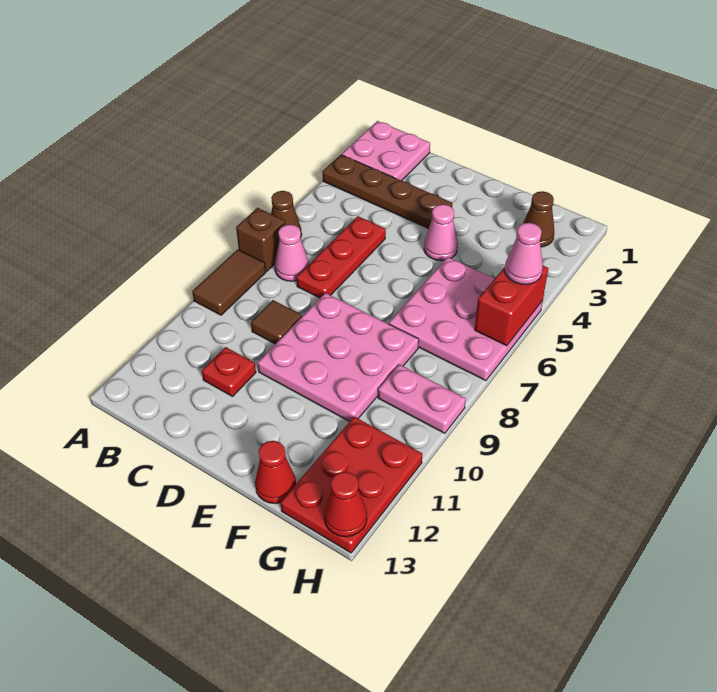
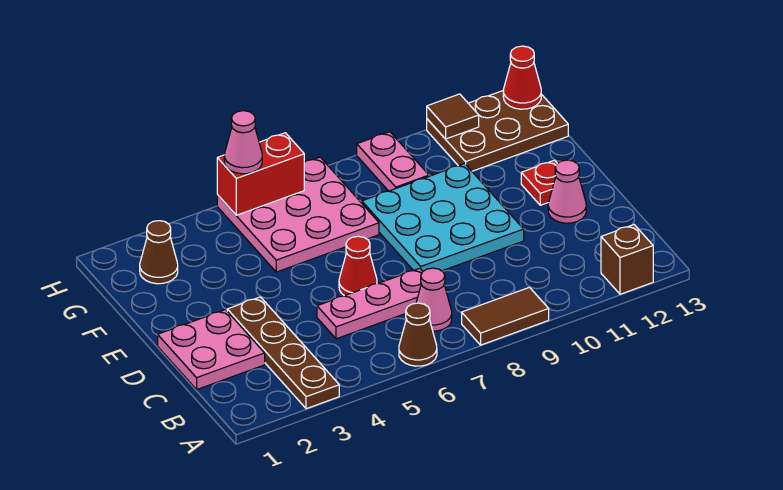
pink 2x2 plate [342,121,430,181] -> pink 2x2 plate moved to [158,310,265,389]
brown 1x1 brick [236,208,285,271] -> brown 1x1 brick moved to [601,225,653,294]
red 1x3 plate [296,216,386,298] -> pink 1x3 plate [317,268,423,339]
brown 1x1 tile [251,300,302,344] -> brown 1x1 tile moved to [427,94,479,139]
red 1x1 plate [202,347,256,397] -> red 1x1 plate moved to [521,160,557,205]
pink 3x3 plate [258,293,419,422] -> cyan 3x3 plate [362,164,524,271]
pink 1x1 cone [424,204,458,261] -> pink 1x1 cone moved to [548,160,586,223]
red 1x1 cone [255,441,296,504] -> red 1x1 cone moved to [339,236,377,296]
red 2x3 plate [281,417,422,553] -> brown 2x3 plate [427,91,568,171]

